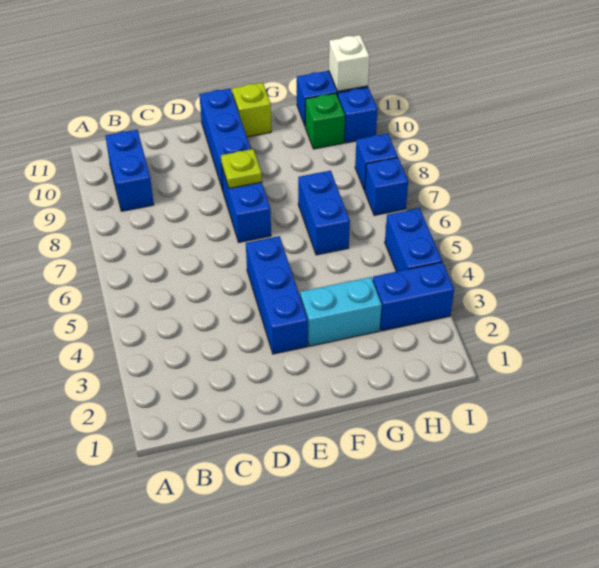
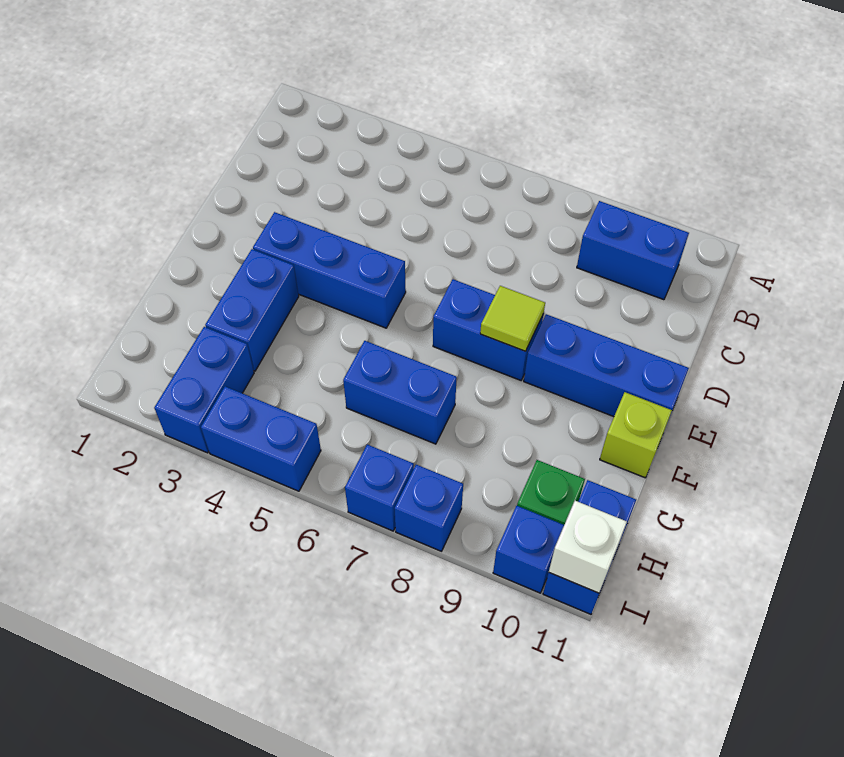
lime 1x1 plate [221,149,262,188] -> lime 1x1 tile [480,286,545,351]
cyan 1x2 brick [300,277,382,346] -> blue 1x2 brick [205,249,299,371]

